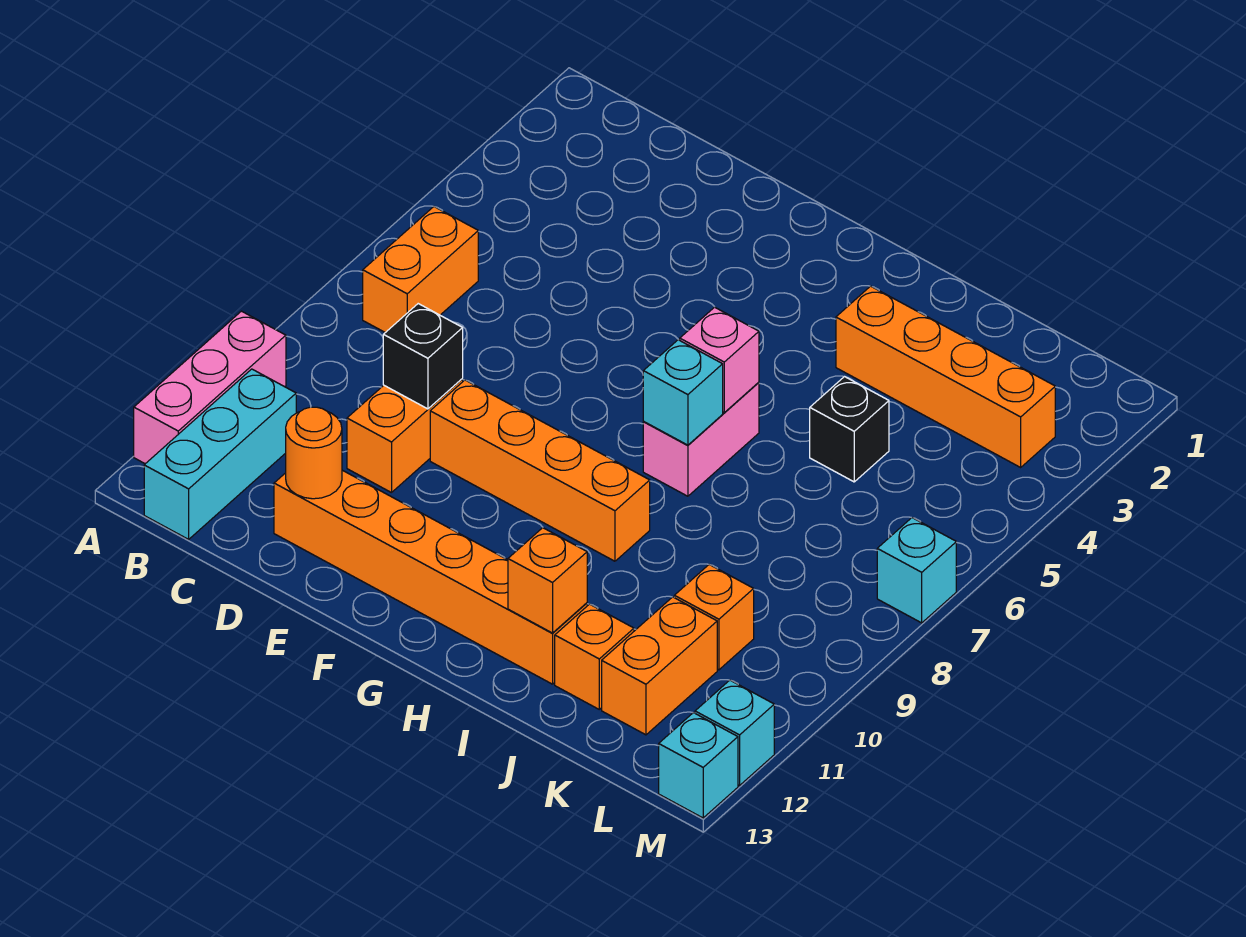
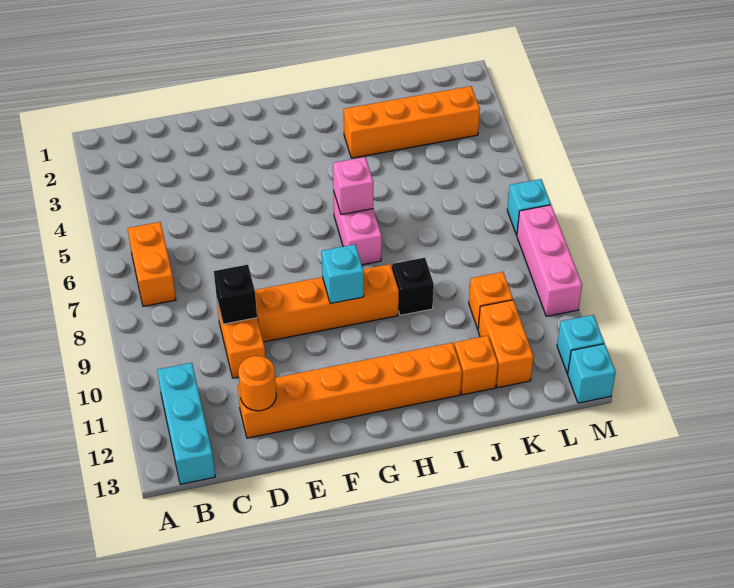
pink 1x3 brick [134,311,286,464] -> pink 1x3 brick moved to [517,205,582,316]
cyan 1x1 brick [643,340,723,445] -> cyan 1x1 brick moved to [322,244,364,304]
orange 1x1 brick [508,528,587,633] -> none
black 1x1 brick [810,377,889,482] -> black 1x1 brick moved to [392,258,434,315]

